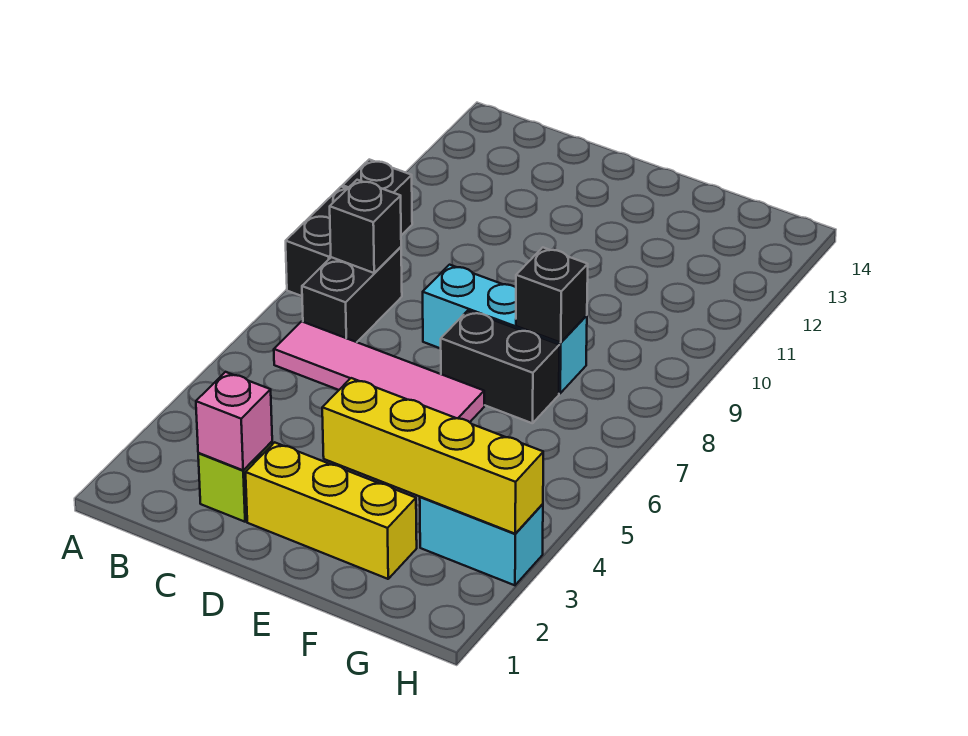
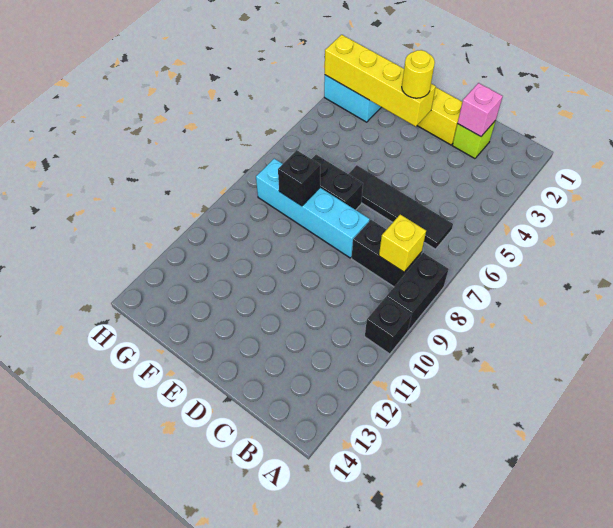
pink 1x4 tile [274,321,484,422] -> black 1x4 tile [349,165,453,249]
black 1x2 brick [302,247,402,342] -> black 1x2 brick turned to [352,220,422,287]
black 1x1 brick [330,180,401,273] -> yellow 1x1 brick [379,214,426,272]
cyan 1x3 brick [423,265,587,393] -> cyan 1x4 brick [256,159,370,258]
none -> yellow 1x1 round brick [402,50,435,98]

